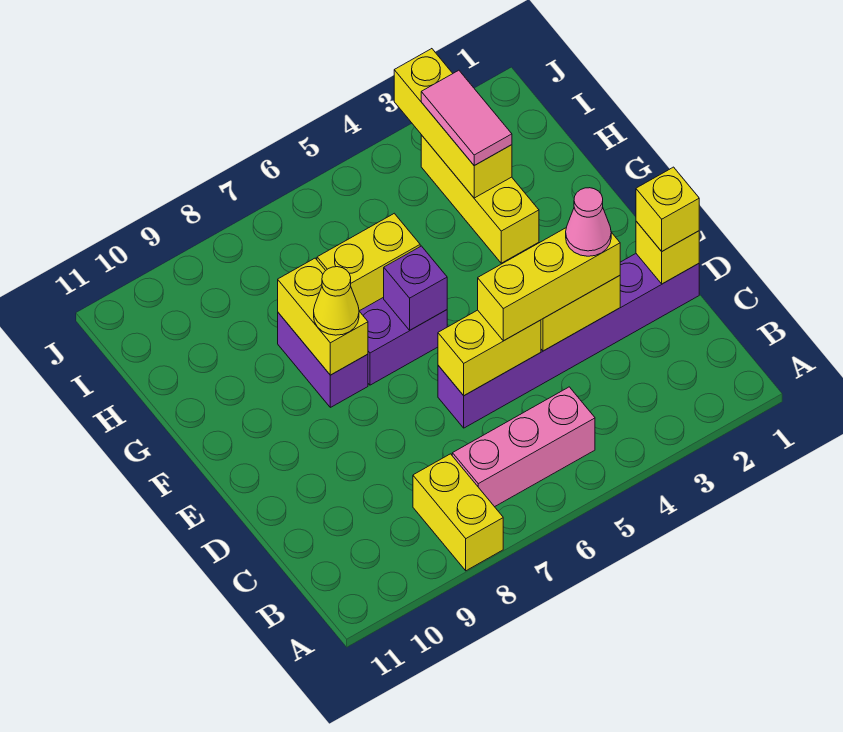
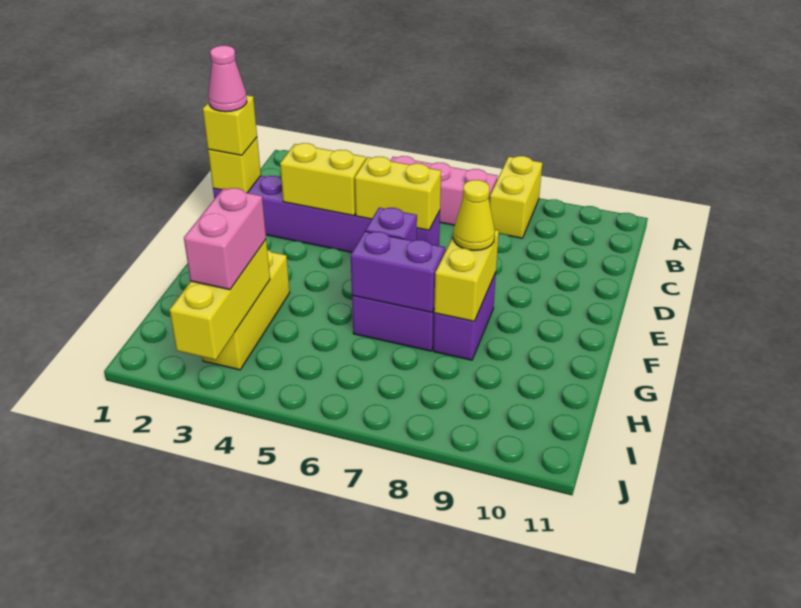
yellow 1x3 brick [478,228,620,341] -> none
pink 1x1 cone [566,188,611,256] -> pink 1x1 cone moved to [208,46,247,112]
yellow 1x2 brick [317,213,420,311] -> purple 1x2 brick [351,231,445,312]
pink 1x2 tile [421,70,512,166] -> pink 1x2 brick [184,188,266,290]

